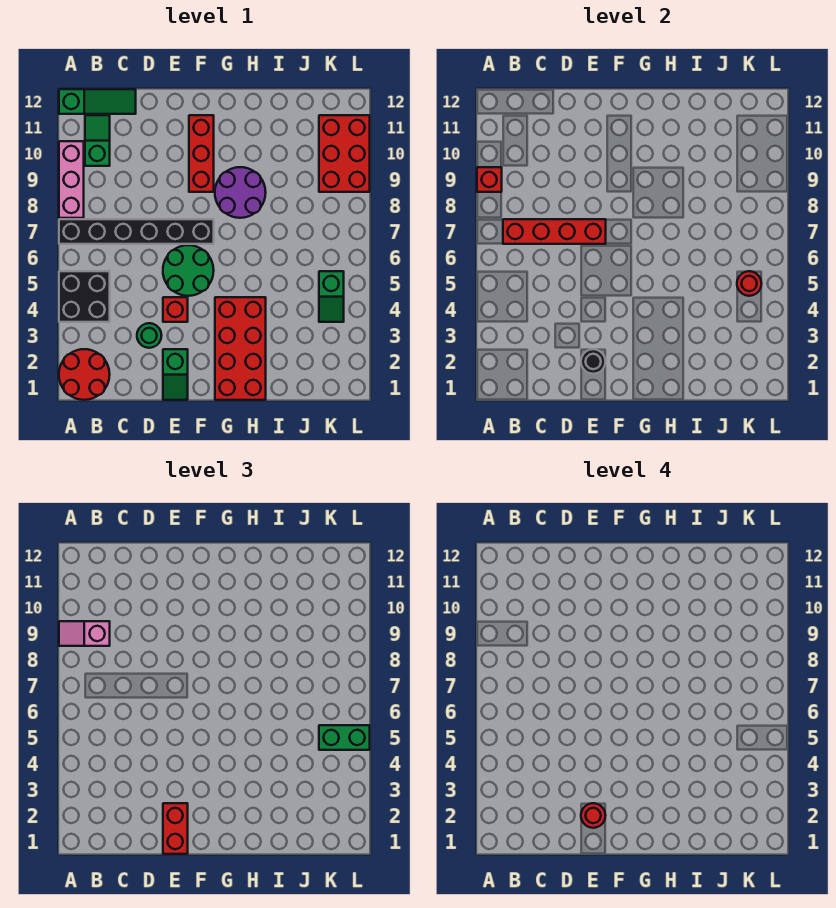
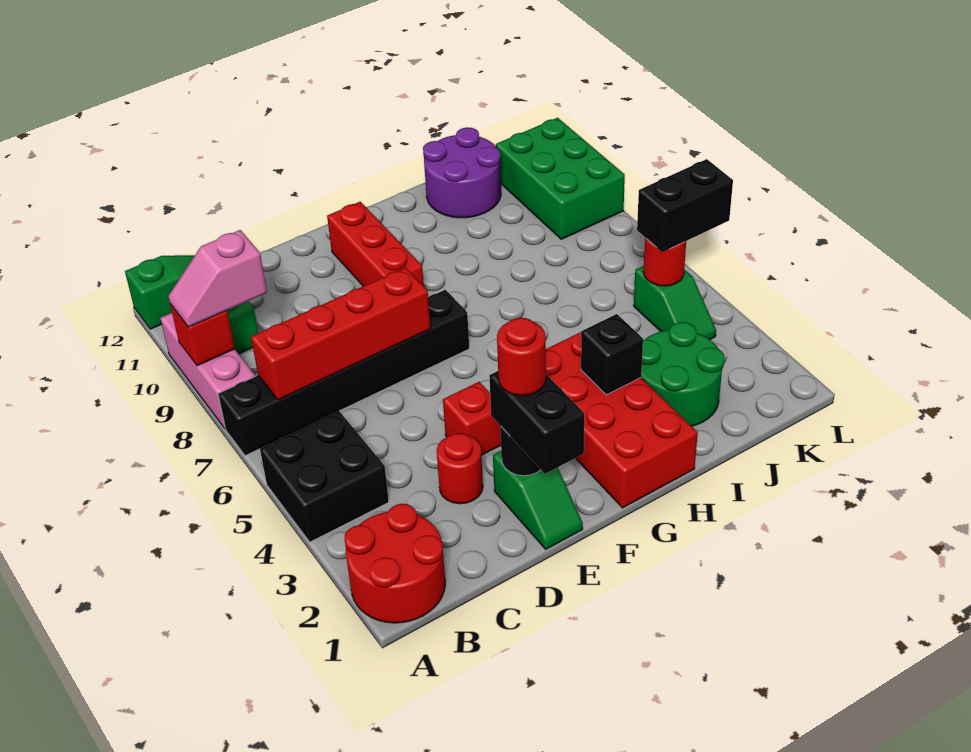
green 1x1 round brick [137,323,162,348] -> red 1x1 round brick [437,433,483,504]
red 1x2 brick [163,803,188,854] -> black 1x2 brick [489,371,584,474]
green 2x2 round brick [163,245,214,296] -> green 2x2 round brick moved to [641,322,725,426]
purple 2x2 round brick [215,167,266,218] -> purple 2x2 round brick moved to [423,127,501,218]
none -> black 1x1 brick [581,314,643,395]
green 1x2 brick [319,725,370,750] -> black 1x2 brick [637,159,733,252]
red 2x3 brick [319,115,370,192] -> green 2x3 brick [496,118,625,239]

